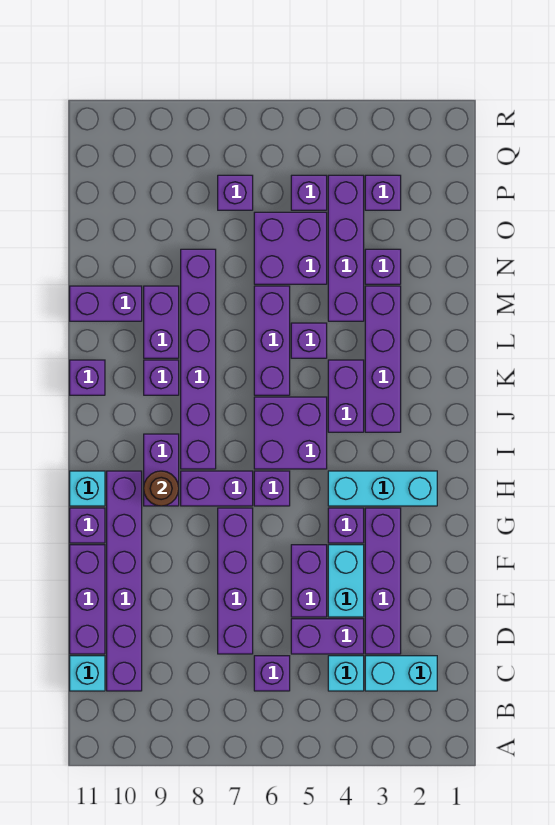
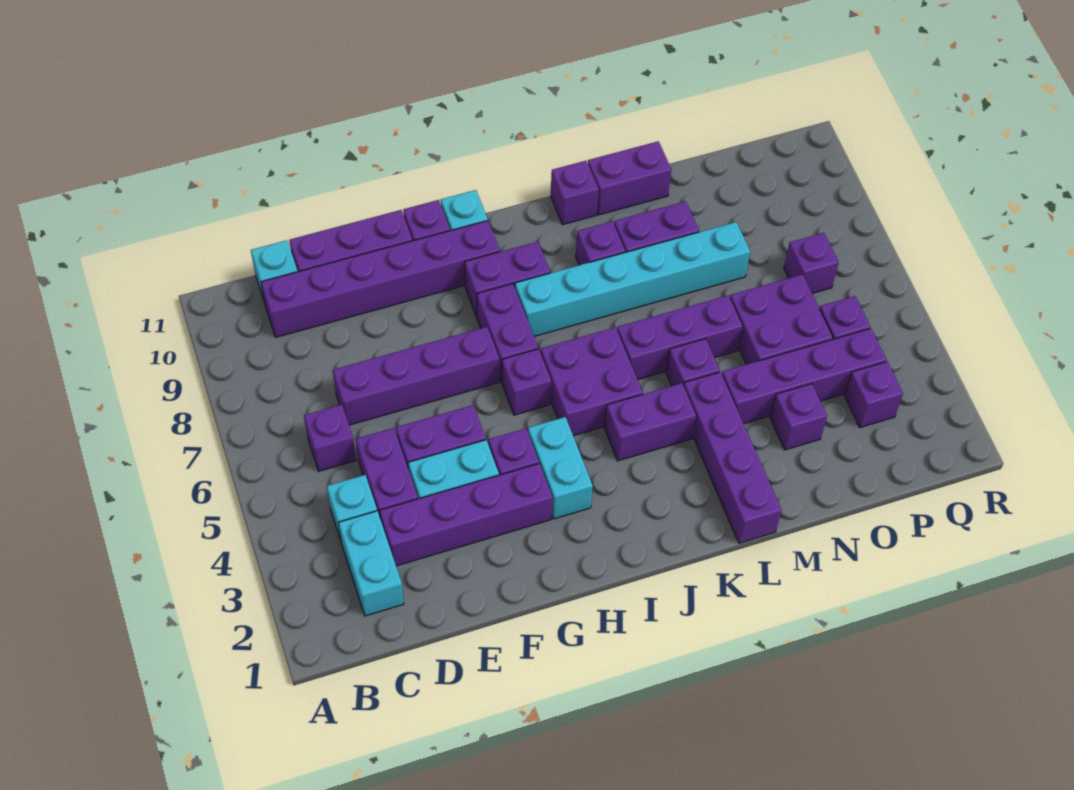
cyan 1x3 brick [328,471,437,506] -> cyan 1x2 brick [528,417,593,519]
brown 1x1 round brick [144,471,179,506] -> none
purple 1x6 brick [181,249,216,469] -> cyan 1x6 brick [515,222,750,336]
purple 1x4 brick [365,286,401,432] -> purple 1x4 brick turned to [684,372,782,543]
purple 1x2 brick [70,286,142,321] -> purple 1x2 brick turned to [588,141,671,215]

